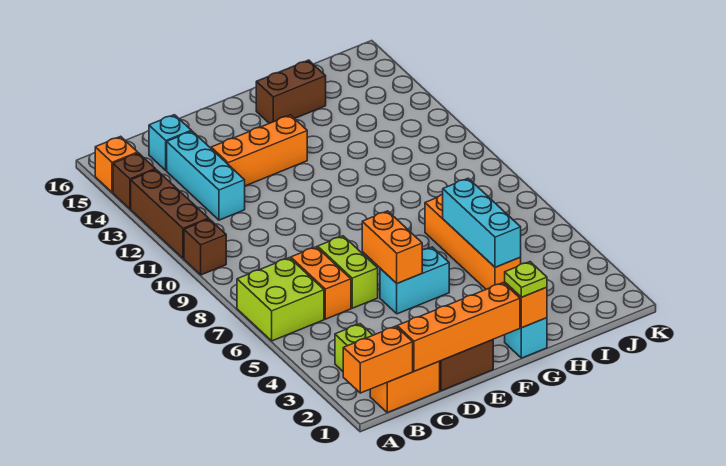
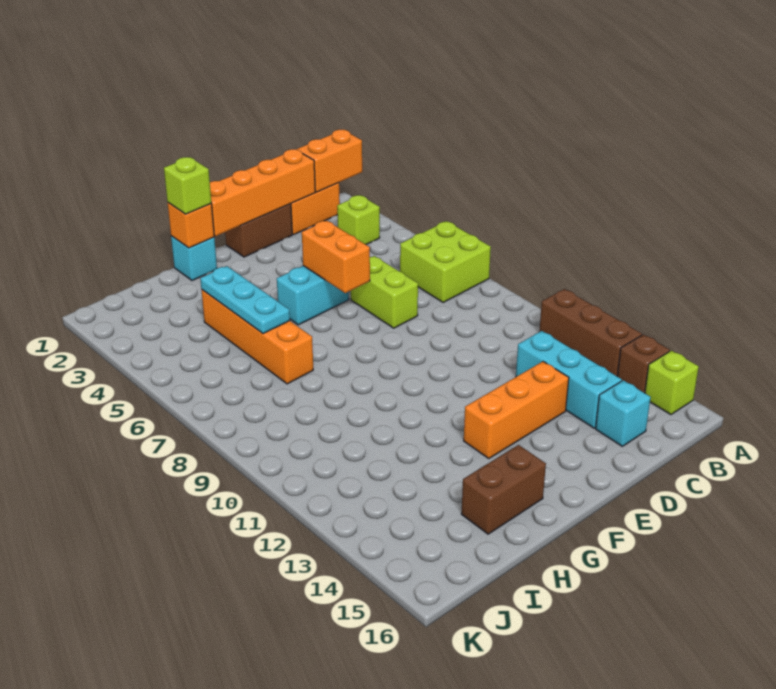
brown 1x1 brick [184,219,226,275] -> none
orange 1x1 brick [95,136,138,192] -> lime 1x1 brick [645,351,699,415]
orange 1x2 brick [291,247,351,319] -> none
lime 1x1 plate [505,262,547,297] -> lime 1x1 brick [164,157,211,214]
cyan 1x3 brick [443,178,521,267] -> cyan 1x3 plate [200,266,290,334]

